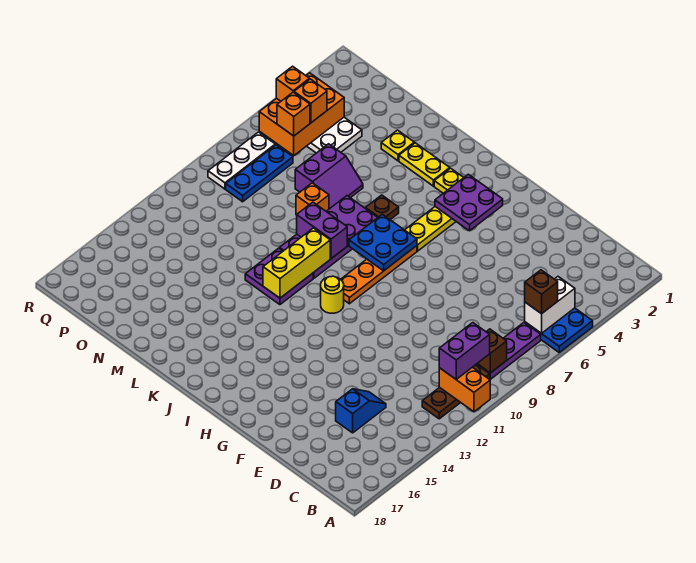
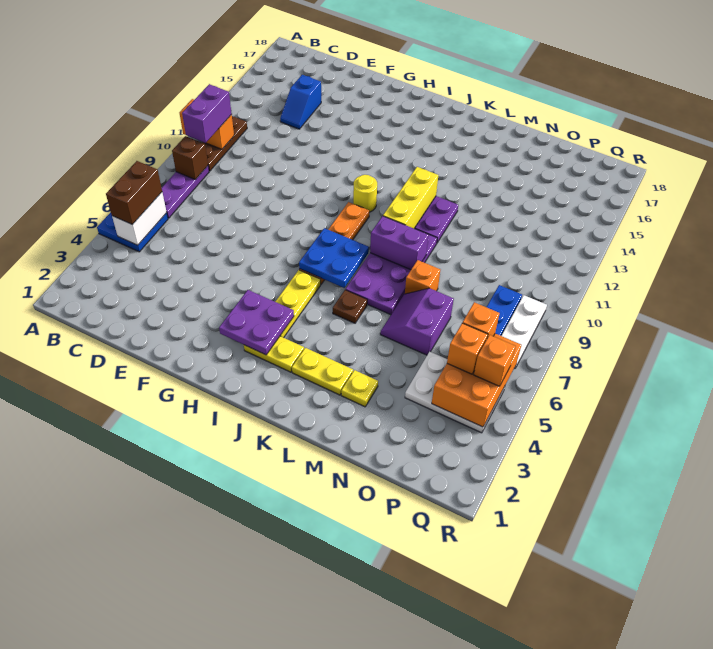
brown 1x1 brick [525,270,558,314] -> brown 1x2 brick [106,161,162,225]

